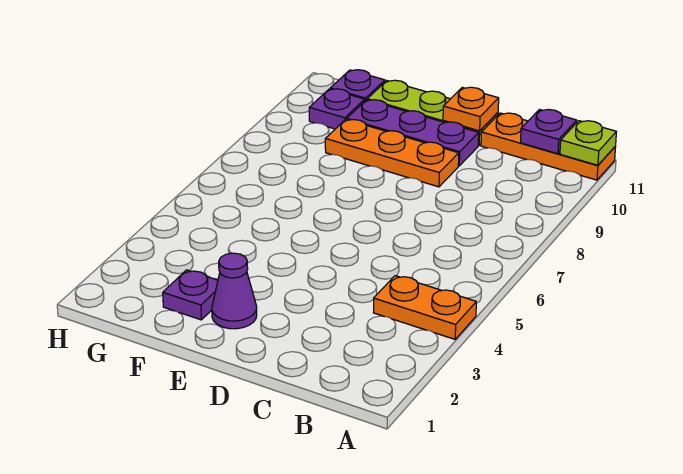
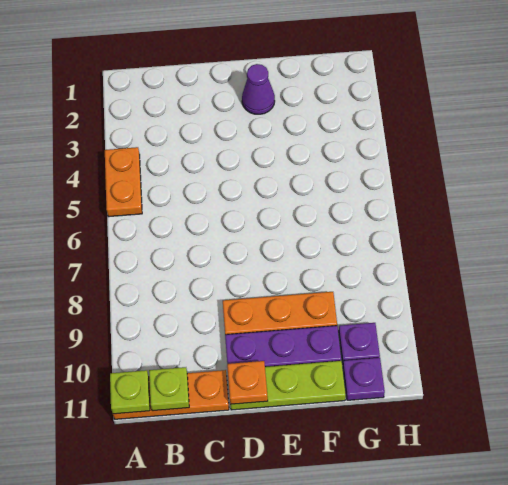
orange 1x2 plate [373,276,476,339] -> orange 1x2 plate turned to [105,147,142,217]
purple 1x1 plate [521,110,577,154] -> lime 1x1 plate [149,367,189,411]
purple 1x1 plate [163,270,218,320] -> none

